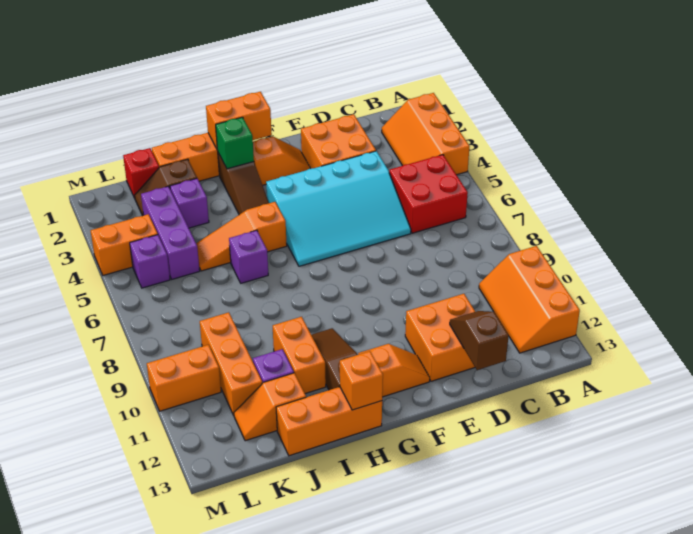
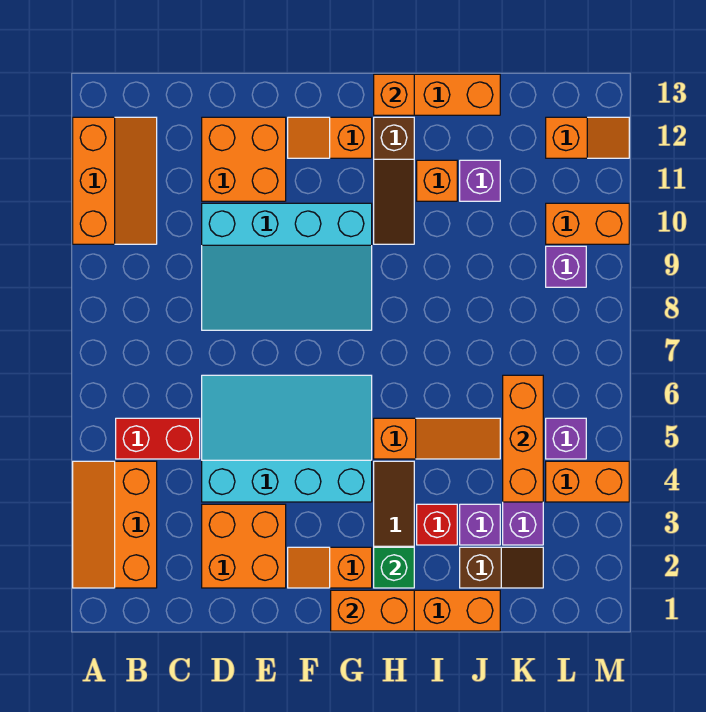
orange 2x3 slope [382,93,470,175] -> orange 2x3 slope turned to [73,461,157,588]
red 2x2 brick [389,155,468,233] -> red 1x2 brick [116,418,200,459]
none -> cyan 3x4 slope [202,203,372,330]
brown 1x2 slope [450,311,509,370] -> none
purple 1x1 brick [229,230,268,283] -> purple 1x1 brick moved to [546,246,586,287]
orange 1x2 brick [273,317,326,394] -> orange 1x1 brick [417,160,457,201]
orange 1x2 slope [234,373,306,441] -> orange 1x2 slope moved to [546,117,629,158]
red 1x1 brick [123,148,159,198] -> red 1x1 brick moved to [417,504,457,545]
orange 1x3 brick [200,312,262,415] -> orange 1x3 brick moved to [503,375,543,502]

